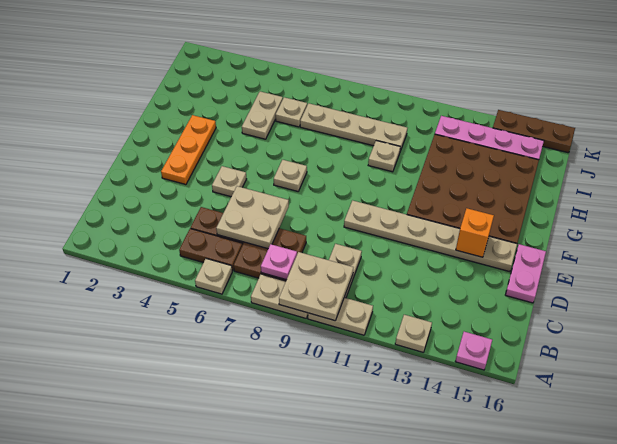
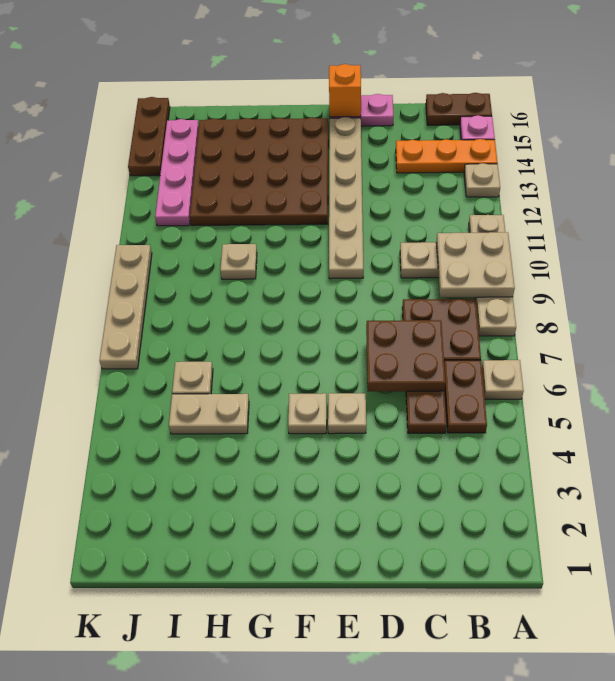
none -> brown 1x2 plate [426,93,492,125]
pink 1x1 plate [261,244,297,280] -> none
tan 2x2 plate [216,186,289,249] -> brown 2x2 plate [366,320,446,391]
orange 1x3 plate [161,115,216,185] -> orange 1x3 plate moved to [396,139,497,173]
orange 1x1 brick [456,208,494,257] -> orange 1x1 brick moved to [329,64,361,117]
tan 1x1 plate [274,160,307,191] -> tan 1x1 plate moved to [288,393,327,434]
tan 1x4 plate [300,103,407,151] -> tan 1x4 plate moved to [99,245,152,369]

